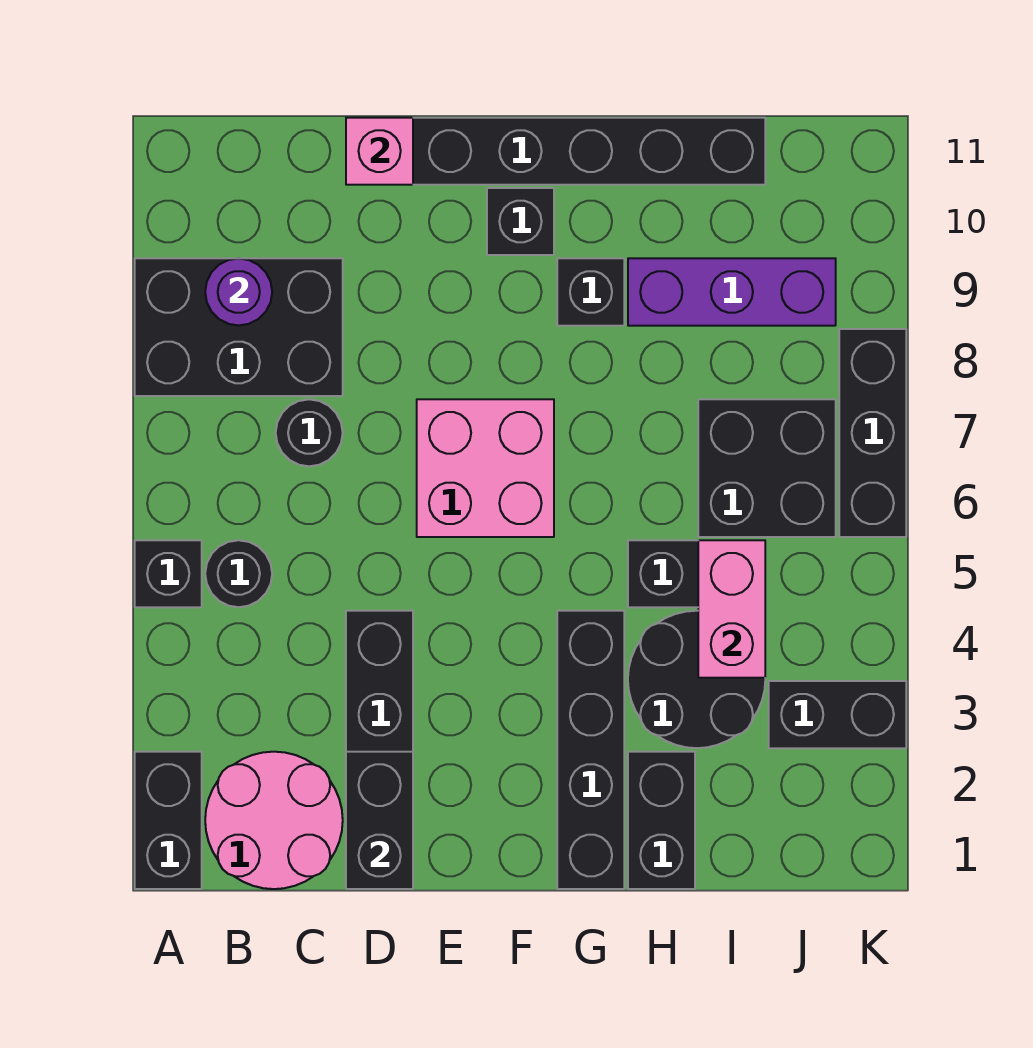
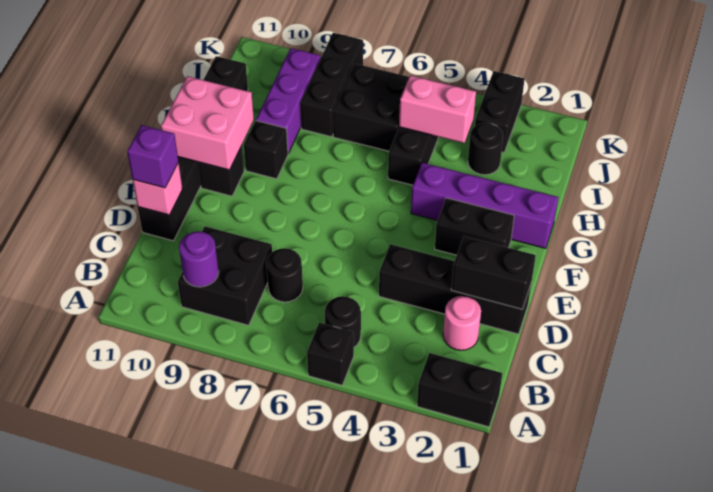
black 2x3 brick [135,258,343,396] -> black 2x2 brick [178,226,272,325]
pink 2x2 round brick [205,752,343,889] -> pink 1x1 round brick [443,296,481,350]
none -> purple 1x1 brick [127,125,178,188]
pink 2x2 brick [417,399,554,537] -> pink 2x2 brick moved to [161,76,254,170]
black 1x4 brick [557,611,624,889] -> purple 1x4 brick [411,163,558,248]
black 1x2 brick [628,752,695,889] -> black 1x2 brick moved to [435,198,514,255]
black 2x2 round brick [628,611,765,748] -> black 1x1 round brick [468,123,503,175]
black 1x3 brick [839,329,906,537] -> black 1x3 brick turned to [300,33,363,137]

